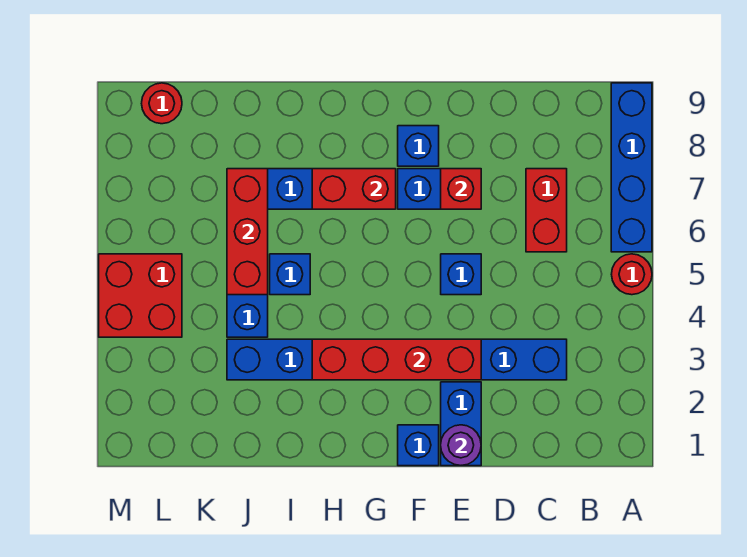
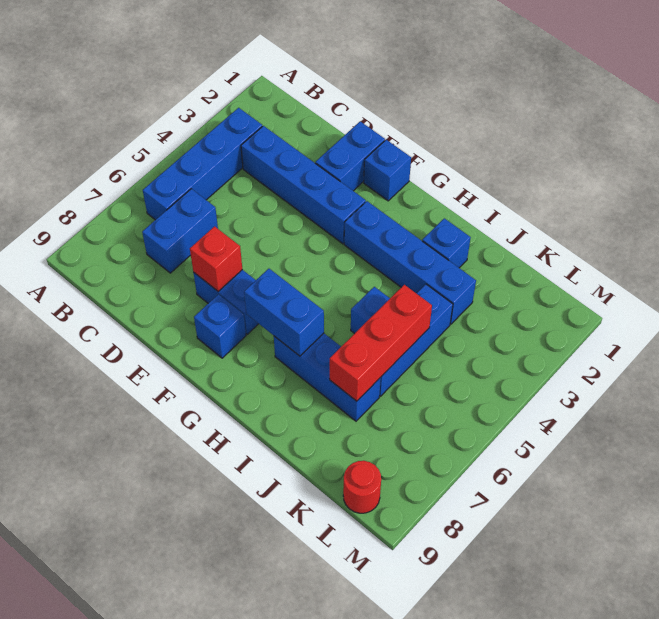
red 1x1 round brick [611,254,652,295] -> none
blue 1x4 brick [611,83,652,252] -> blue 1x4 brick moved to [143,108,262,220]
red 1x2 brick [526,169,567,252] -> blue 1x2 brick [142,189,218,273]
purple 1x1 round brick [441,425,481,466] -> none
red 1x4 brick [312,339,481,380] -> none
blue 1x1 brick [441,254,481,295] -> blue 1x1 brick moved to [422,218,471,268]
red 1x2 brick [312,169,396,209] -> blue 1x2 brick [244,269,324,356]
red 2x2 brick [99,254,182,337] -> none

